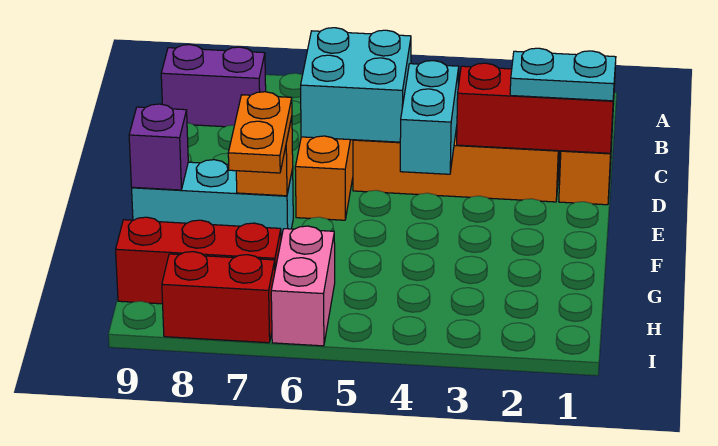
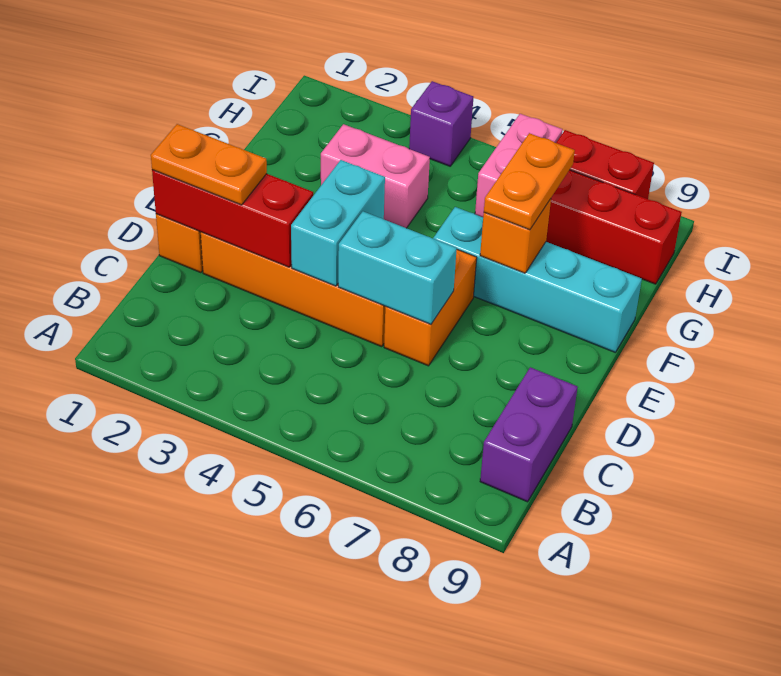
purple 1x2 brick [161,45,266,127] -> purple 1x2 brick turned to [480,367,578,502]
cyan 2x2 brick [301,28,411,142] -> cyan 1x2 brick [338,211,457,325]
cyan 1x2 plate [510,48,616,101] -> orange 1x2 plate [151,124,267,205]
cyan 1x3 brick [132,160,293,238] -> cyan 1x4 brick [433,207,642,352]
purple 1x1 brick [129,104,188,190] -> purple 1x1 brick moved to [409,81,473,166]
none -> pink 1x2 brick [321,124,430,228]

